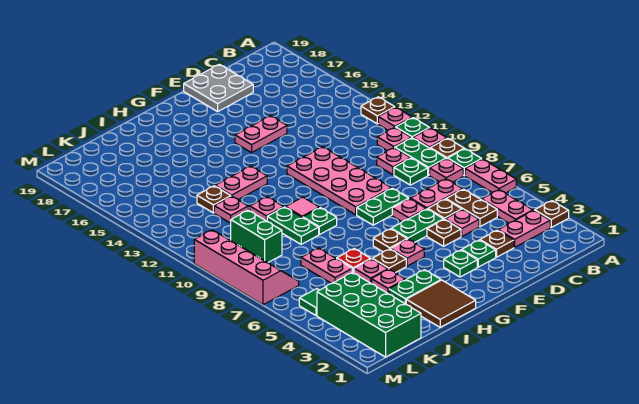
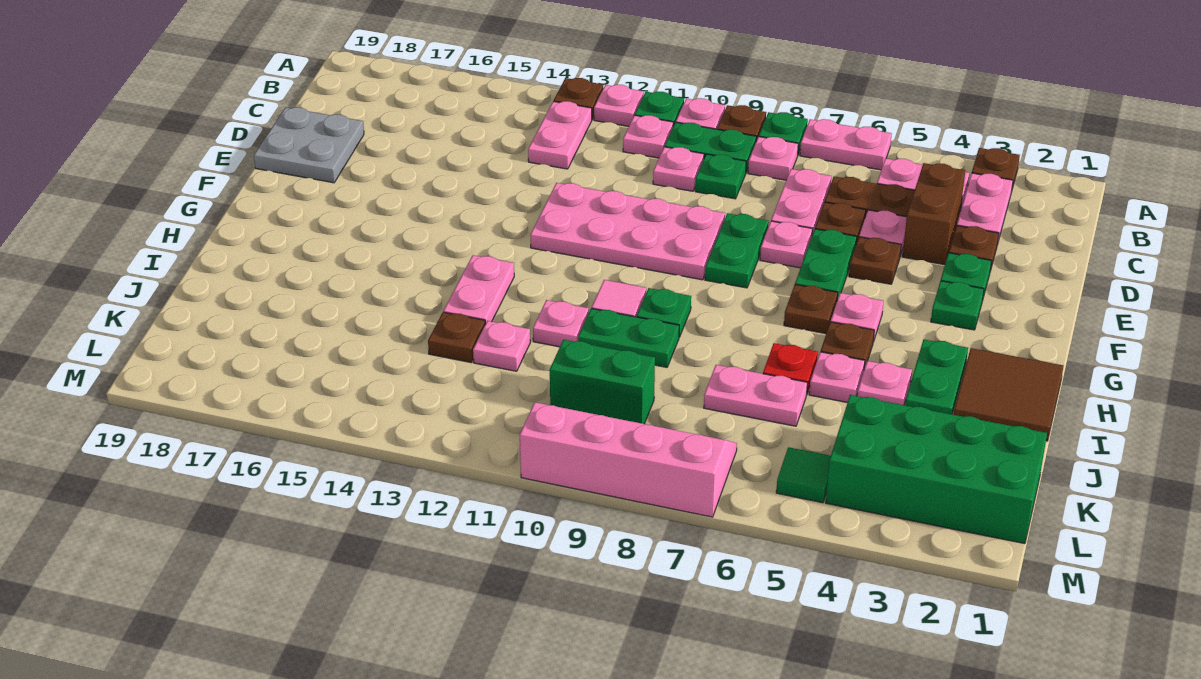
none -> brown 1x2 brick [903,163,965,265]
pink 1x2 plate [235,116,287,153] -> pink 1x2 plate moved to [528,101,592,169]

